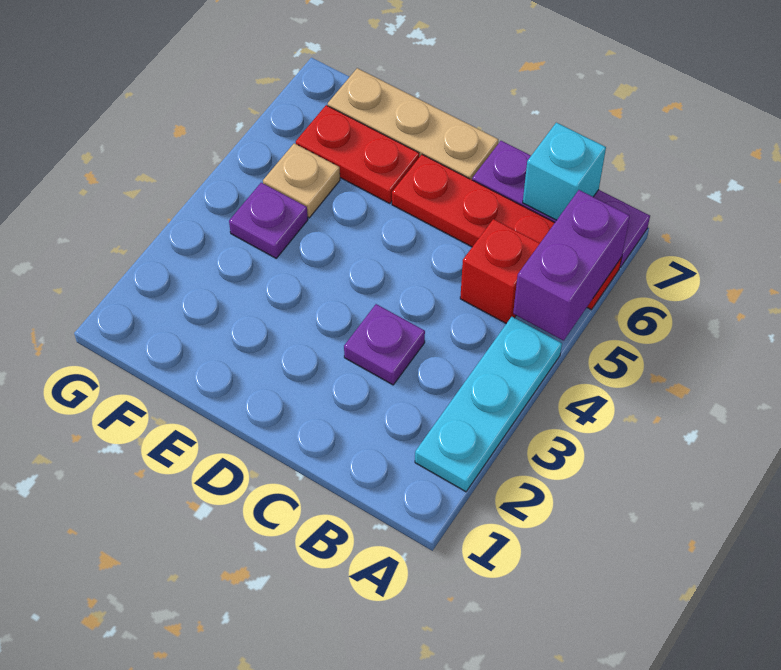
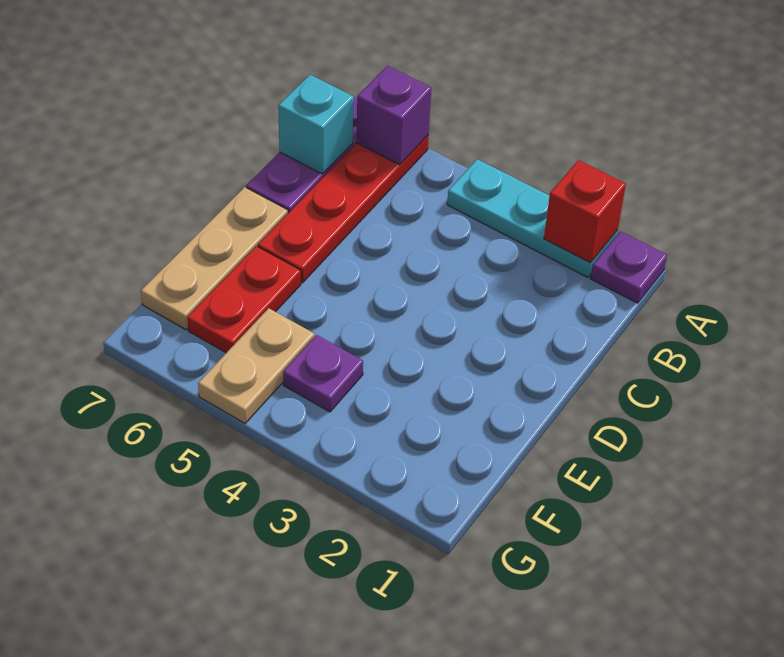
purple 1x2 brick [513,190,630,341] -> purple 1x1 brick [356,66,432,165]
red 1x1 brick [460,219,540,324] -> red 1x1 brick moved to [544,160,626,263]
purple 1x1 plate [344,304,425,385] -> purple 1x1 plate moved to [591,231,667,303]
tan 1x1 plate [263,143,340,218] -> tan 1x2 plate [198,308,314,423]

